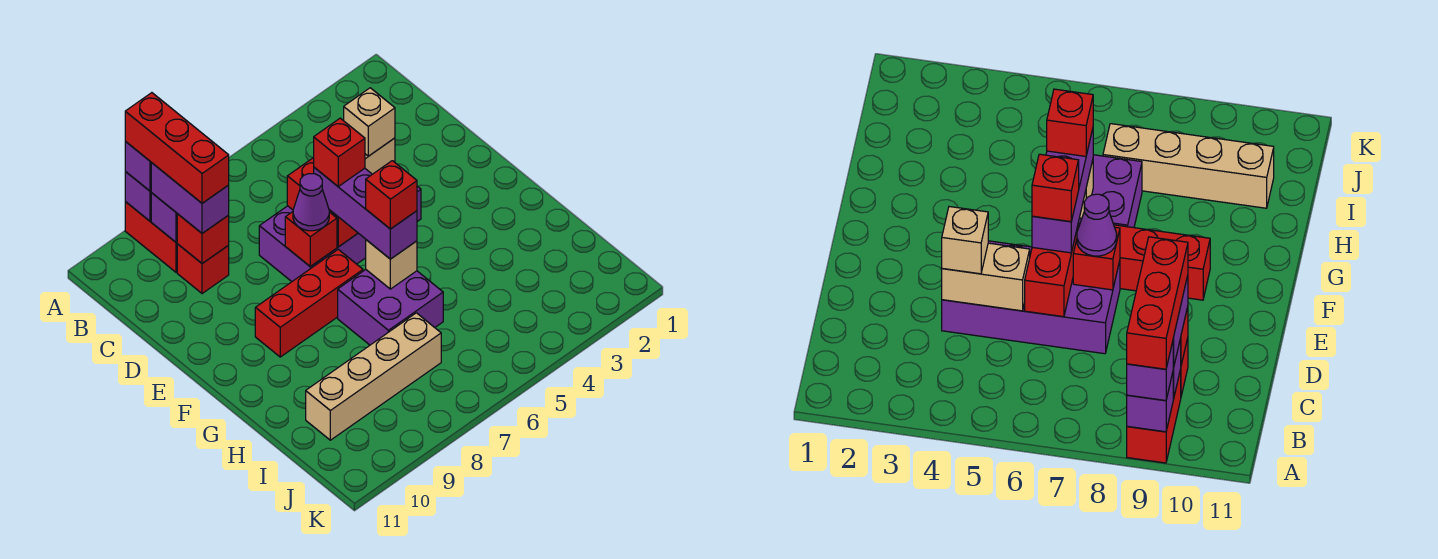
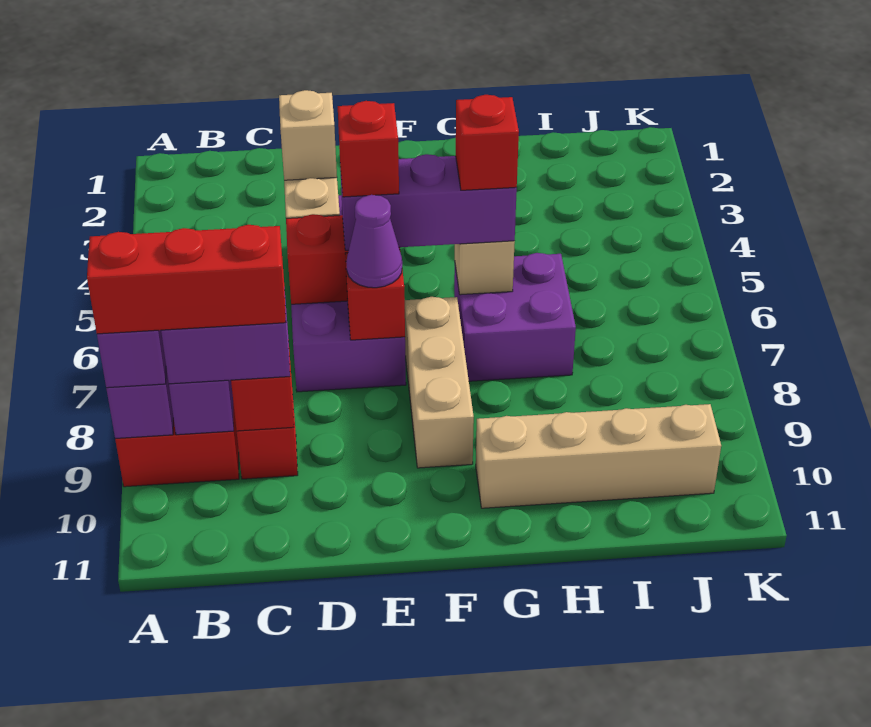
red 1x3 brick [255,249,363,357] -> tan 1x3 brick [405,297,474,468]
tan 1x4 brick [306,313,441,440] -> tan 1x4 brick turned to [476,404,721,508]

